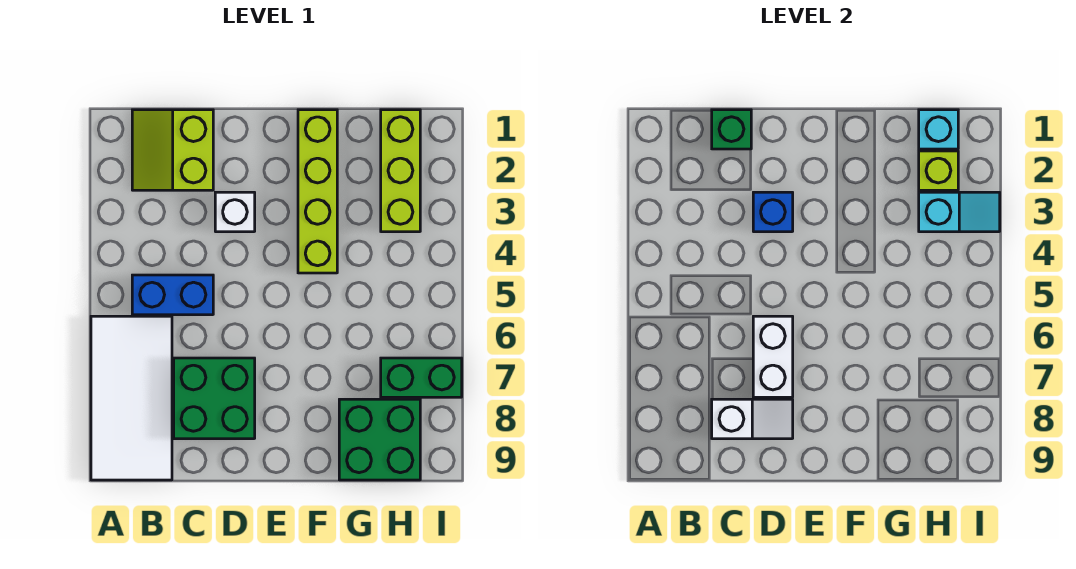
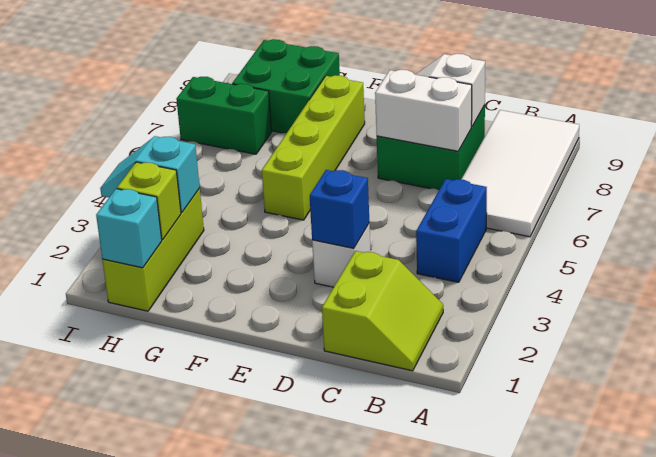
blue 1x2 brick [132,275,213,315] -> blue 1x2 brick turned to [416,179,487,282]
green 1x1 brick [712,110,751,149] -> none
white 1x2 brick [753,316,793,397] -> white 1x2 brick turned to [375,70,472,151]
lime 1x4 brick [298,110,337,273] -> lime 1x4 brick moved to [262,75,365,220]

